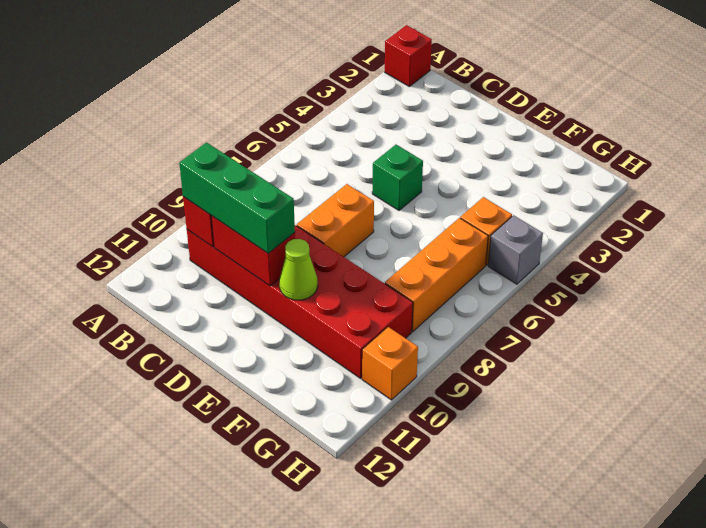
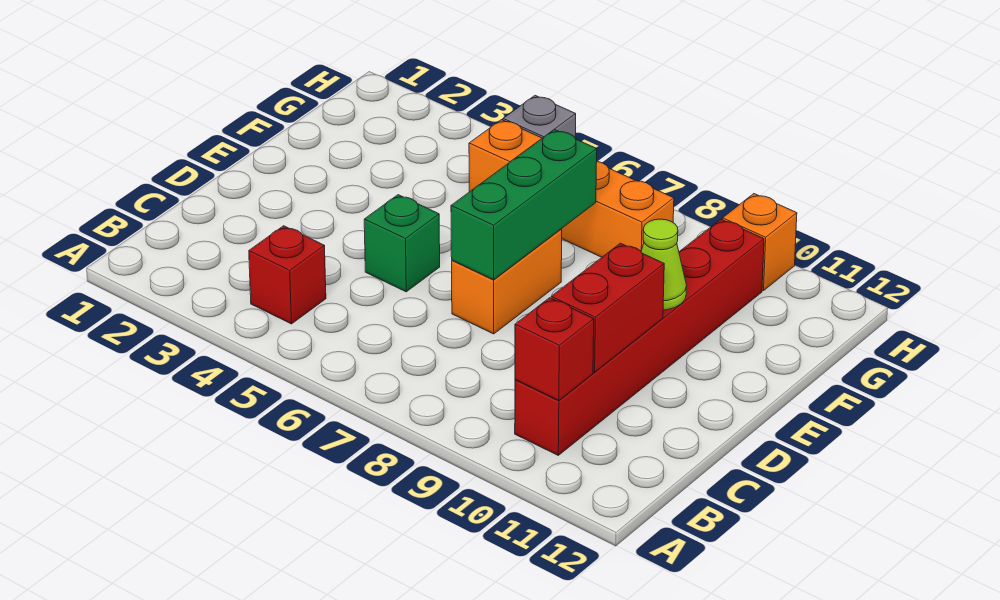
red 1x1 brick [385,25,432,87] -> red 1x1 brick moved to [249,226,326,324]
red 2x6 brick [187,225,413,378] -> red 1x6 brick [515,219,764,455]
green 1x3 brick [179,143,295,253] -> green 1x3 brick moved to [451,129,597,280]
orange 1x2 brick [297,184,374,257] -> orange 1x2 brick turned to [452,229,562,334]

